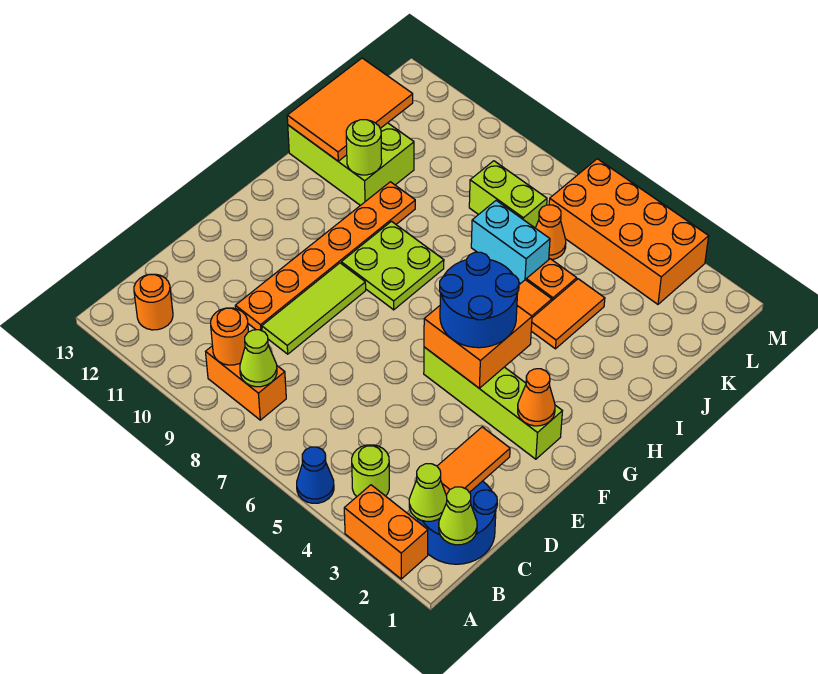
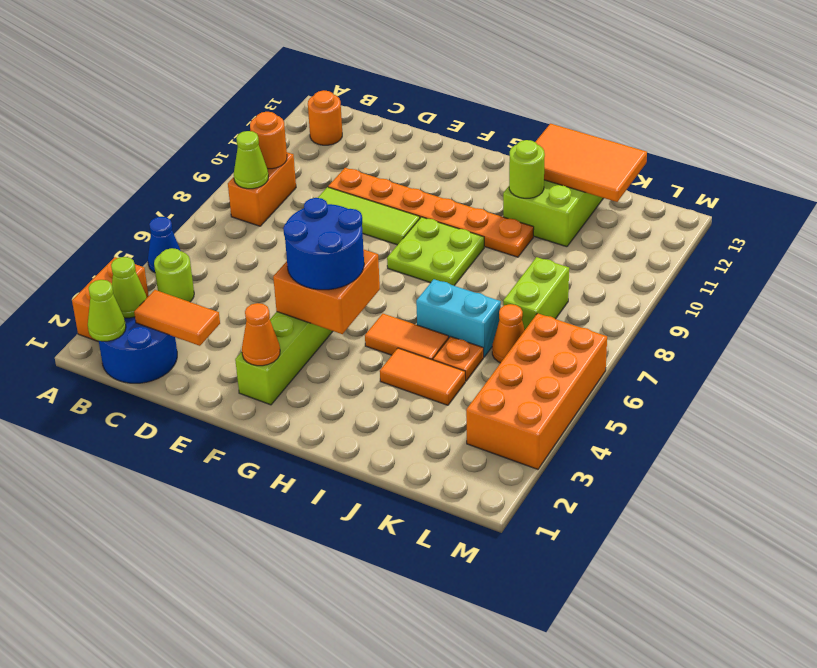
cyan 1x2 brick [471,201,550,284] -> cyan 1x2 brick turned to [416,279,501,357]

